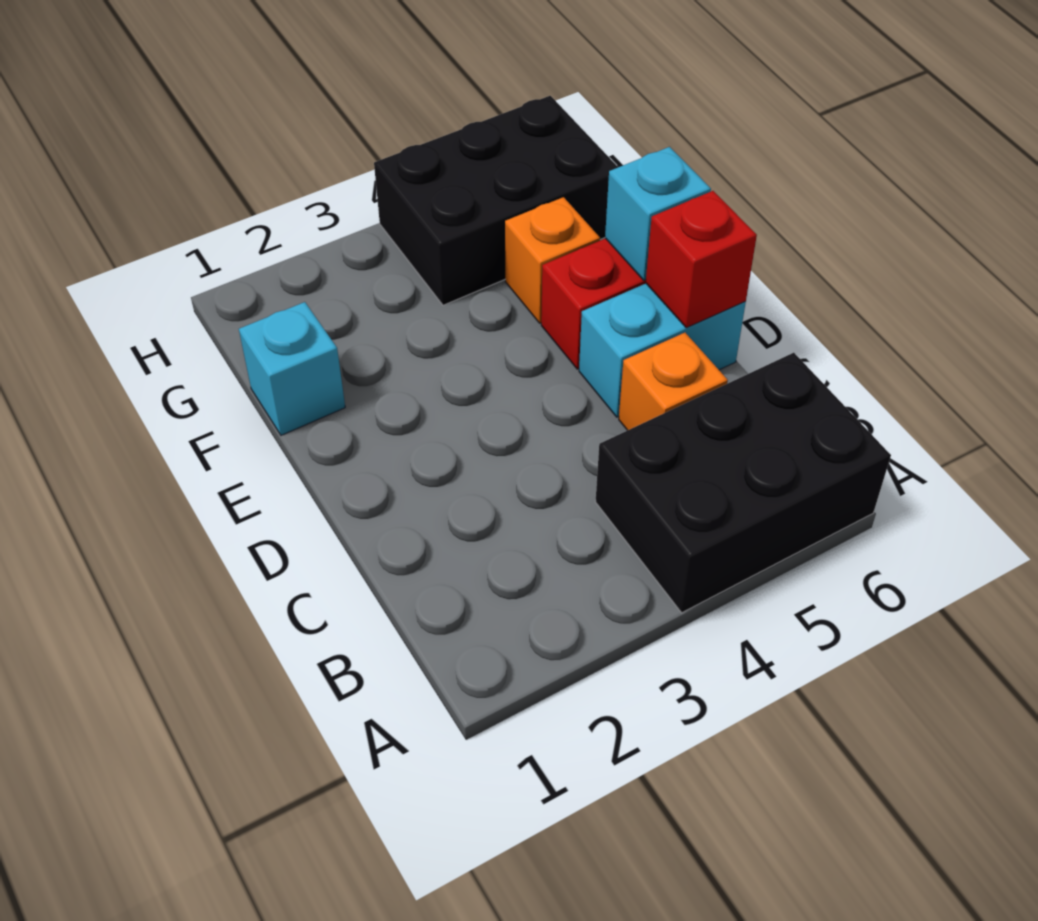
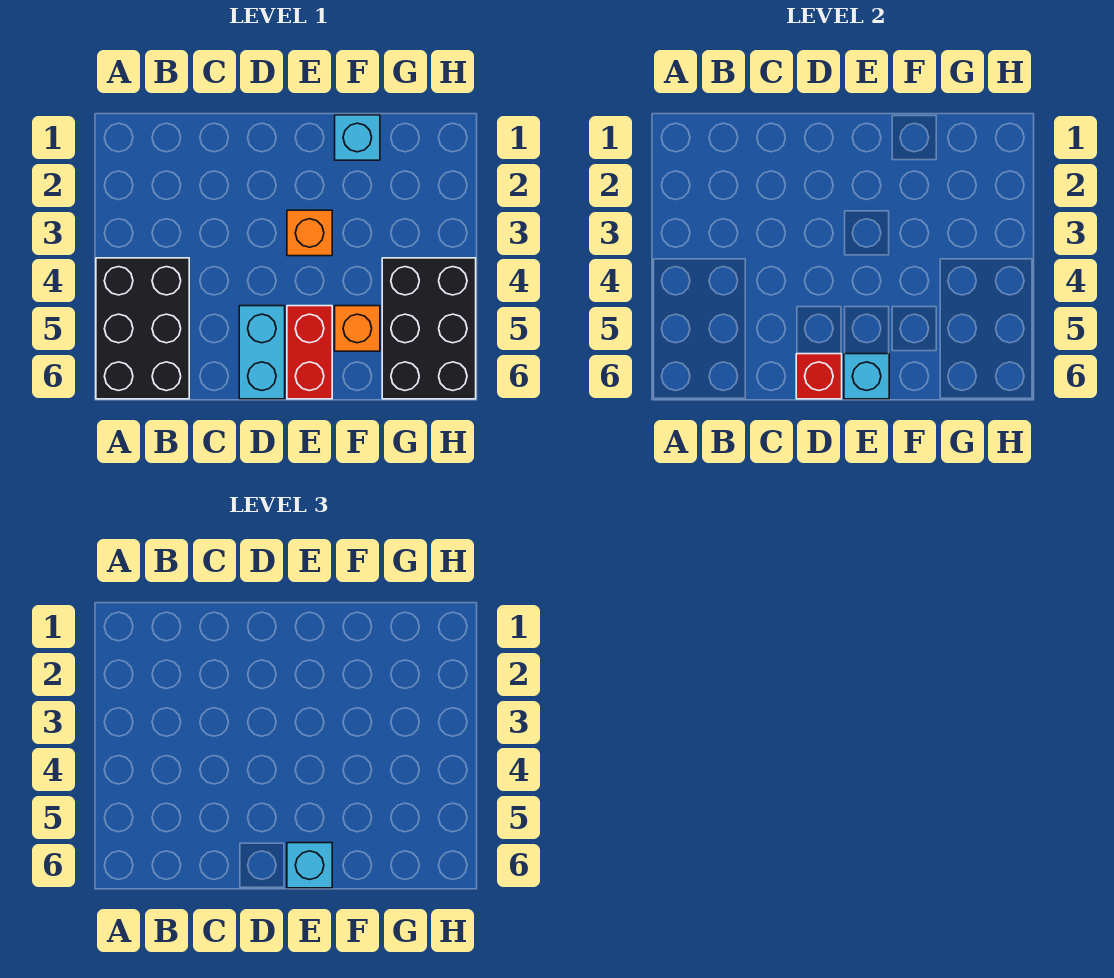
orange 1x1 brick [619,333,728,430] -> orange 1x1 brick moved to [287,210,332,256]
none -> cyan 1x1 brick [287,843,332,888]

